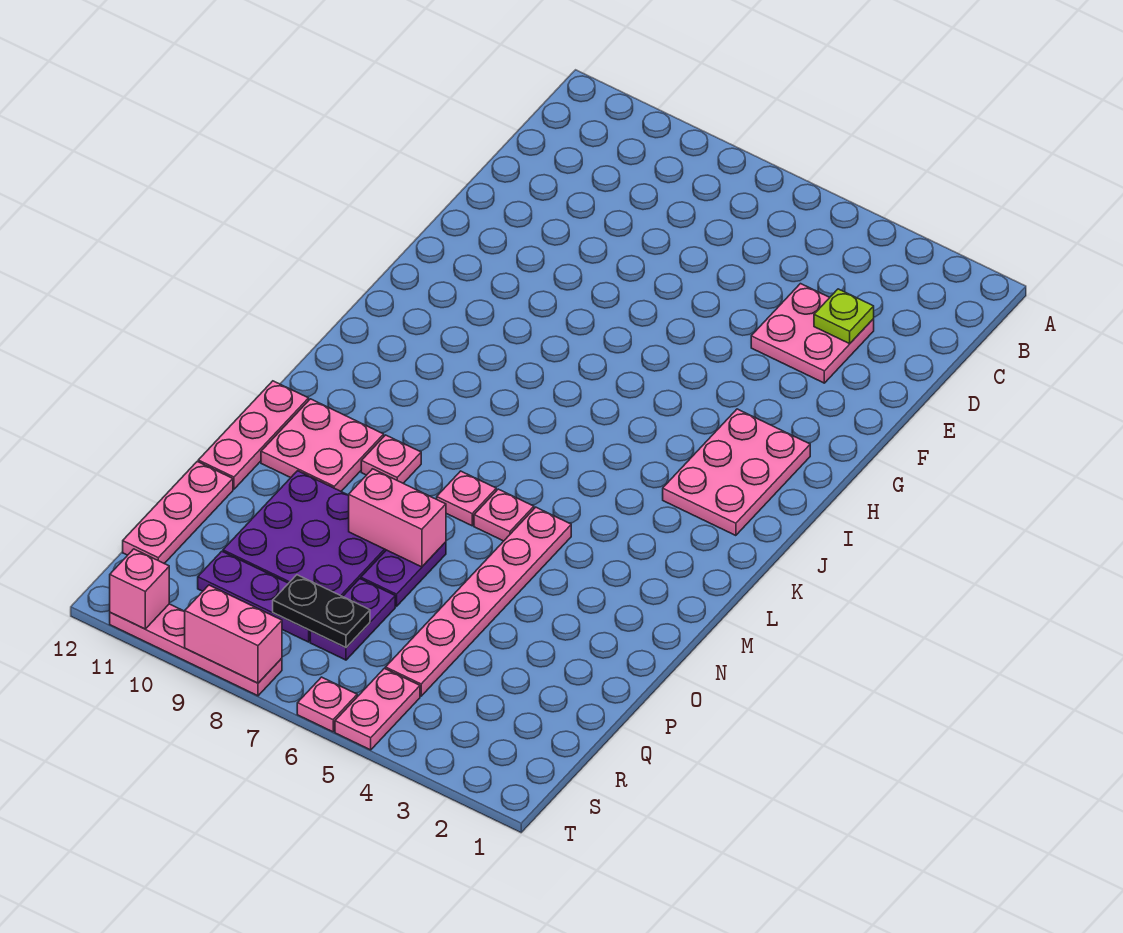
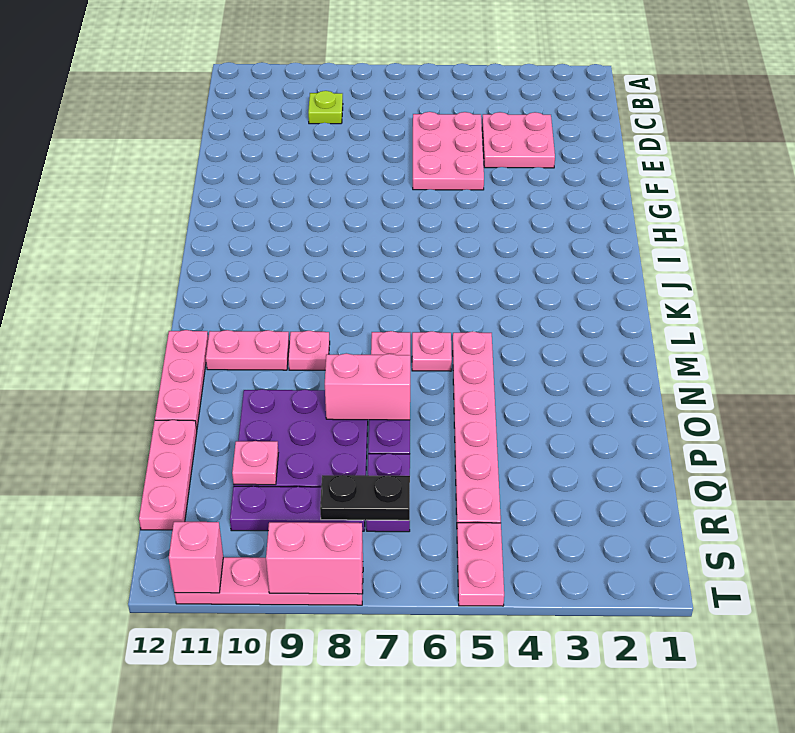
lime 1x1 plate [814,289,874,344] -> lime 1x1 plate moved to [308,91,343,124]
pink 2x3 plate [663,409,810,536] -> pink 2x3 plate moved to [413,112,484,190]
pink 2x2 plate [261,399,384,491] -> pink 1x2 plate [206,330,289,370]
pink 1x1 plate [297,677,357,732] -> pink 1x1 plate moved to [232,441,278,485]

